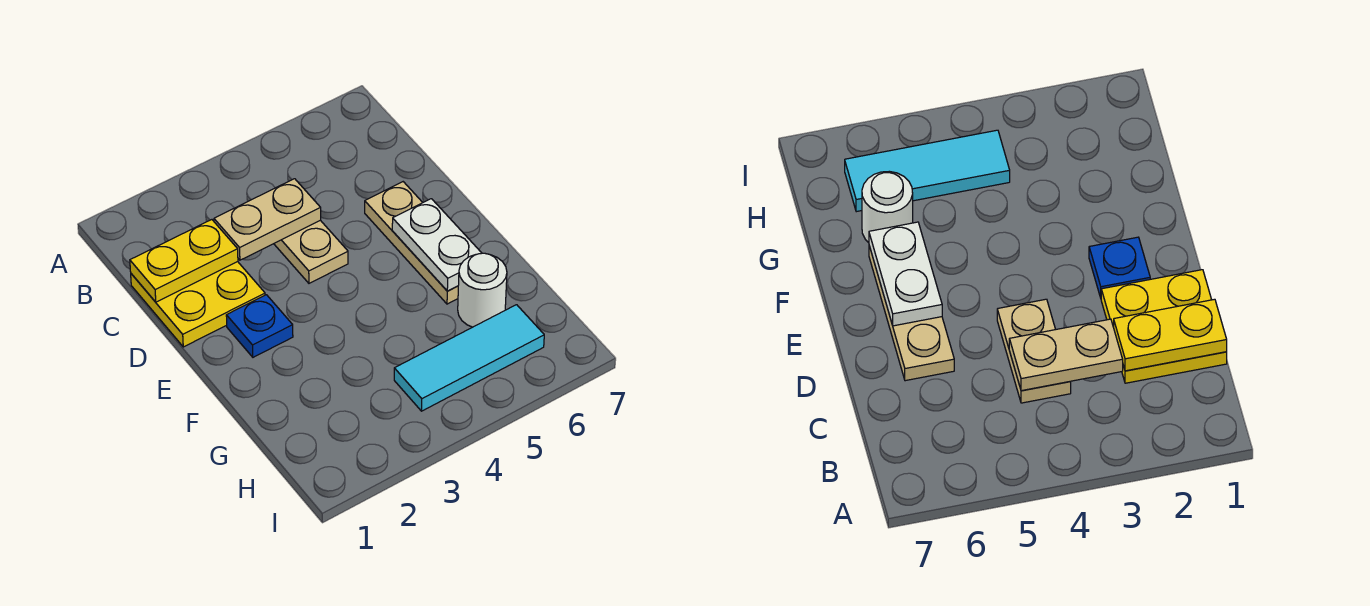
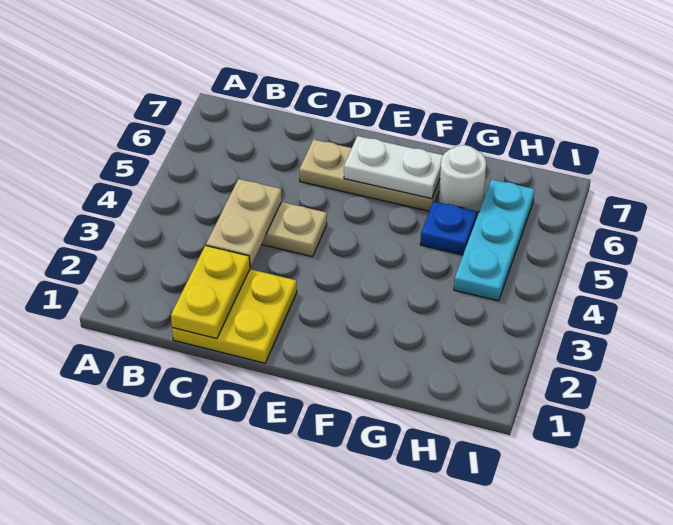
blue 1x1 plate [226,295,293,357] -> blue 1x1 plate moved to [420,201,477,255]
cyan 1x3 tile [394,305,544,411] -> cyan 1x3 plate [454,179,535,301]

